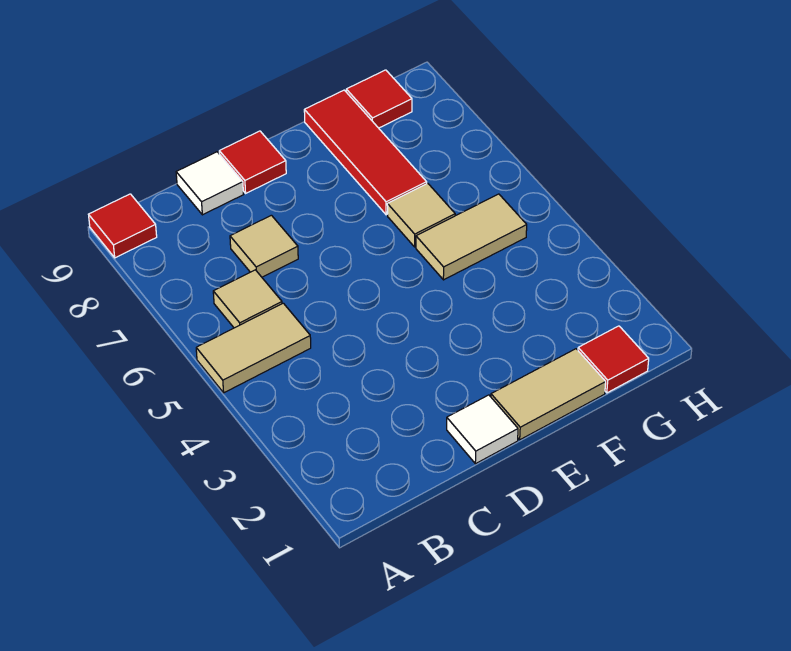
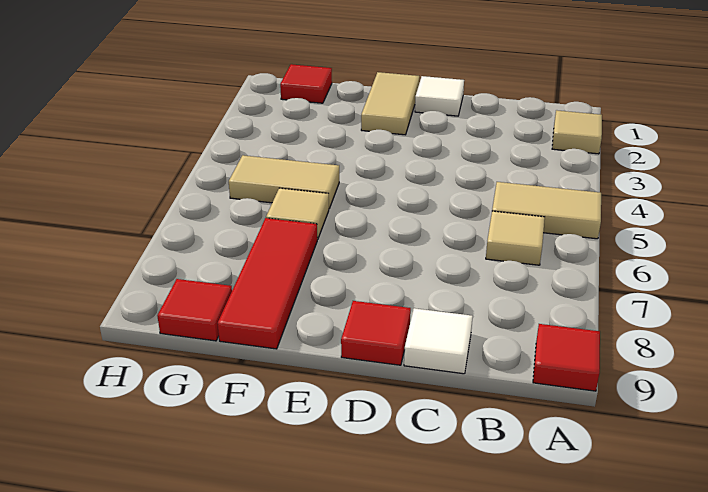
tan 1x1 tile [230,215,298,277] -> tan 1x1 tile moved to [552,110,602,154]
tan 1x2 tile [491,349,606,440] -> tan 1x2 tile turned to [361,72,419,135]

